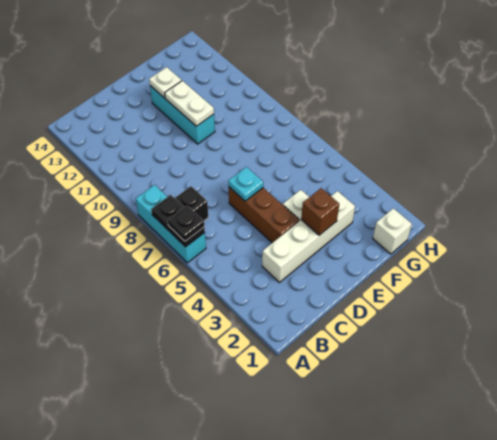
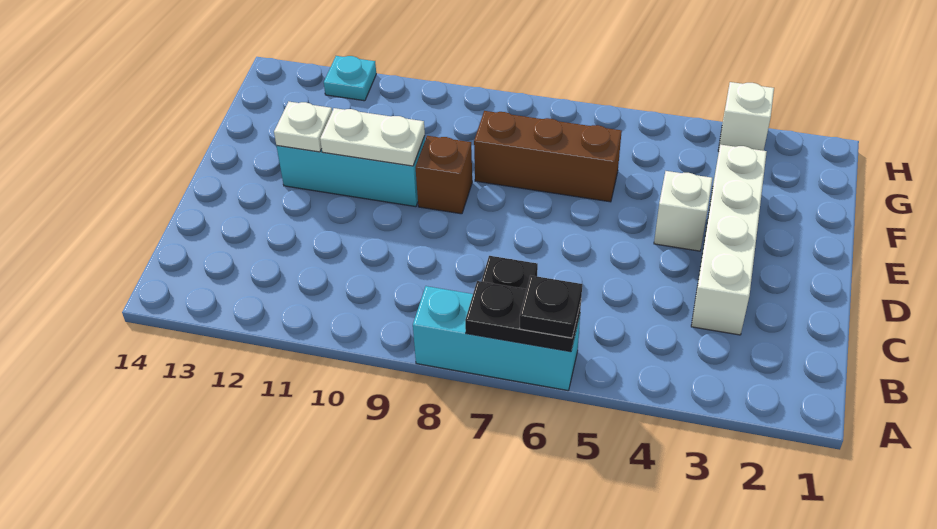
brown 1x3 brick [229,187,299,243] -> brown 1x3 brick moved to [474,111,622,202]
cyan 1x1 plate [228,167,263,201] -> cyan 1x1 plate moved to [324,56,376,101]
brown 1x1 brick [301,188,339,235] -> brown 1x1 brick moved to [416,136,472,214]
white 1x1 brick [373,208,412,254] -> white 1x1 brick moved to [718,82,774,152]

